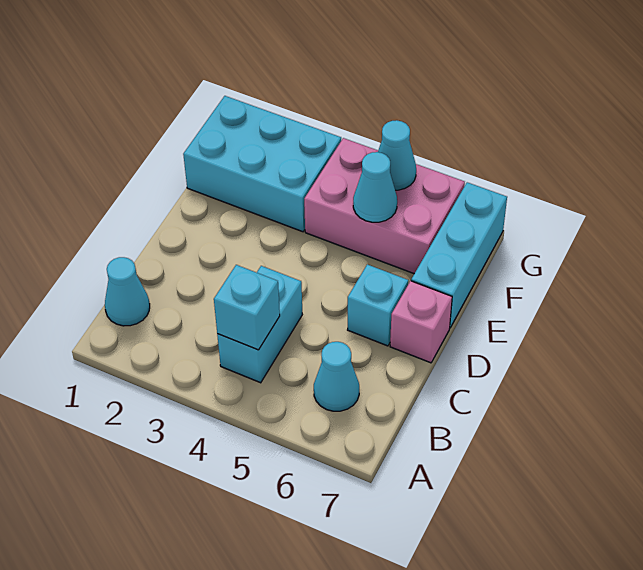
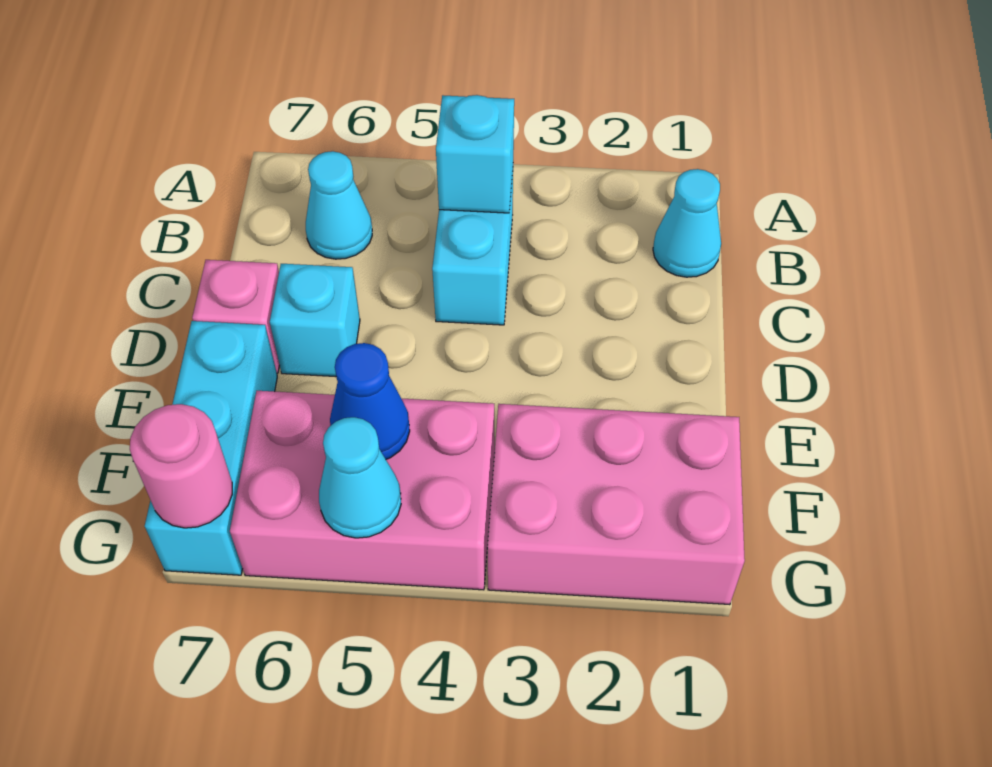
cyan 2x3 brick [183,96,341,232] -> pink 2x3 brick [488,404,745,605]
cyan 1x1 cone [353,152,397,222] -> blue 1x1 cone [330,343,410,459]
none -> pink 1x1 round brick [130,404,232,528]

